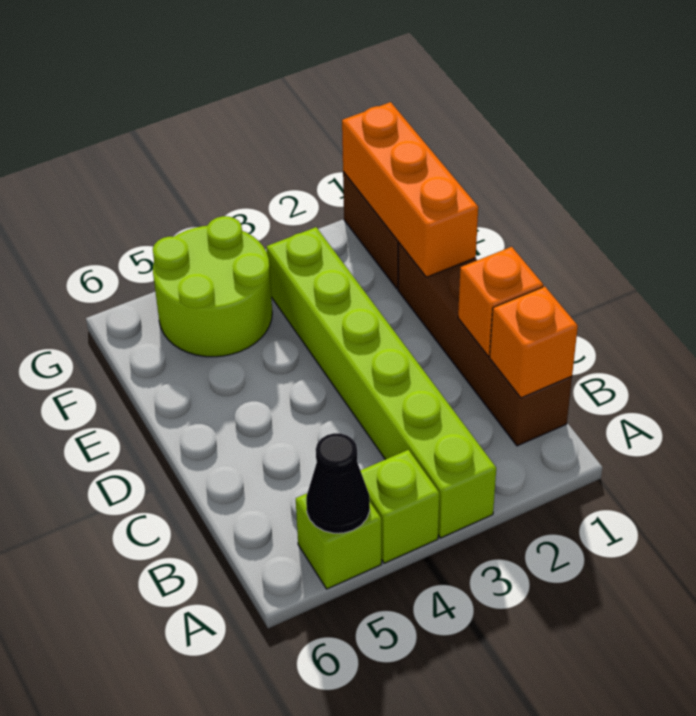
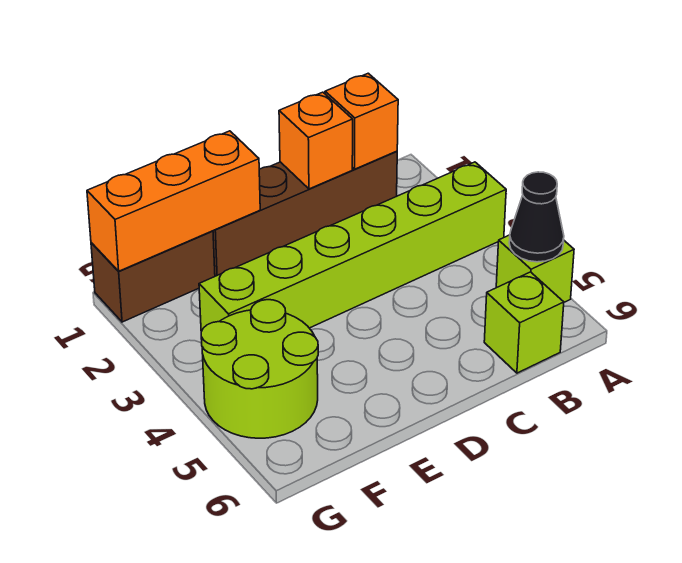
lime 1x1 brick [360,450,439,563] -> lime 1x1 brick moved to [484,272,564,373]

